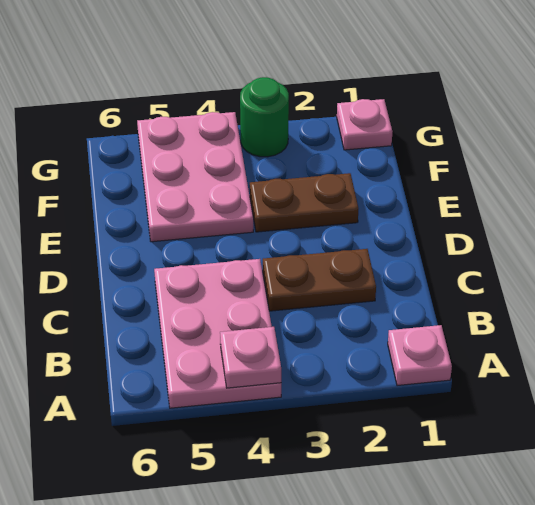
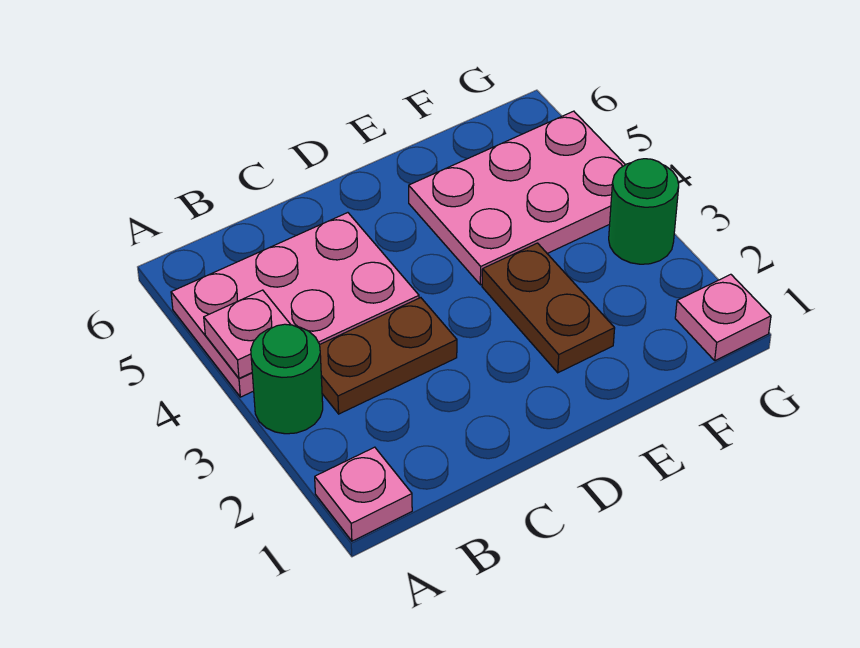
none -> green 1x1 round brick [251,324,323,434]
brown 1x2 plate [263,249,376,311] -> brown 1x2 plate turned to [320,298,457,414]

